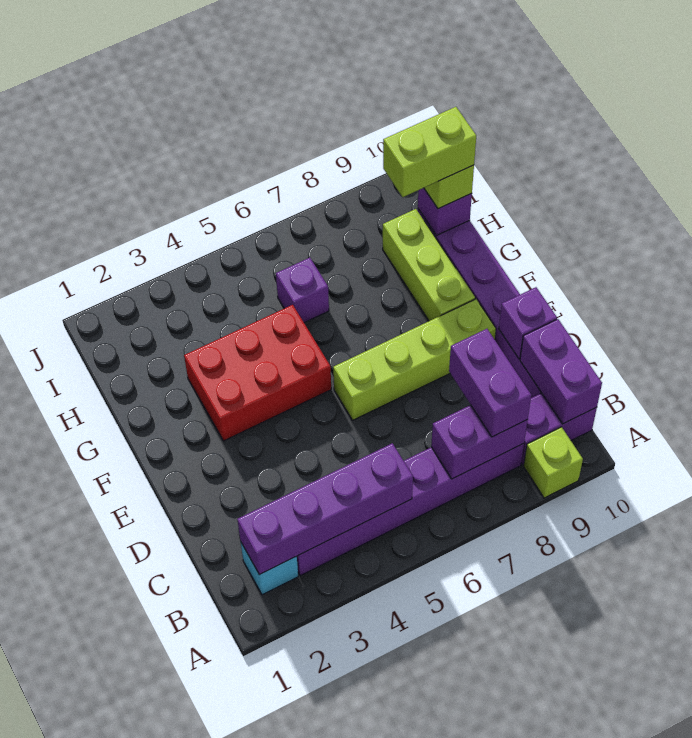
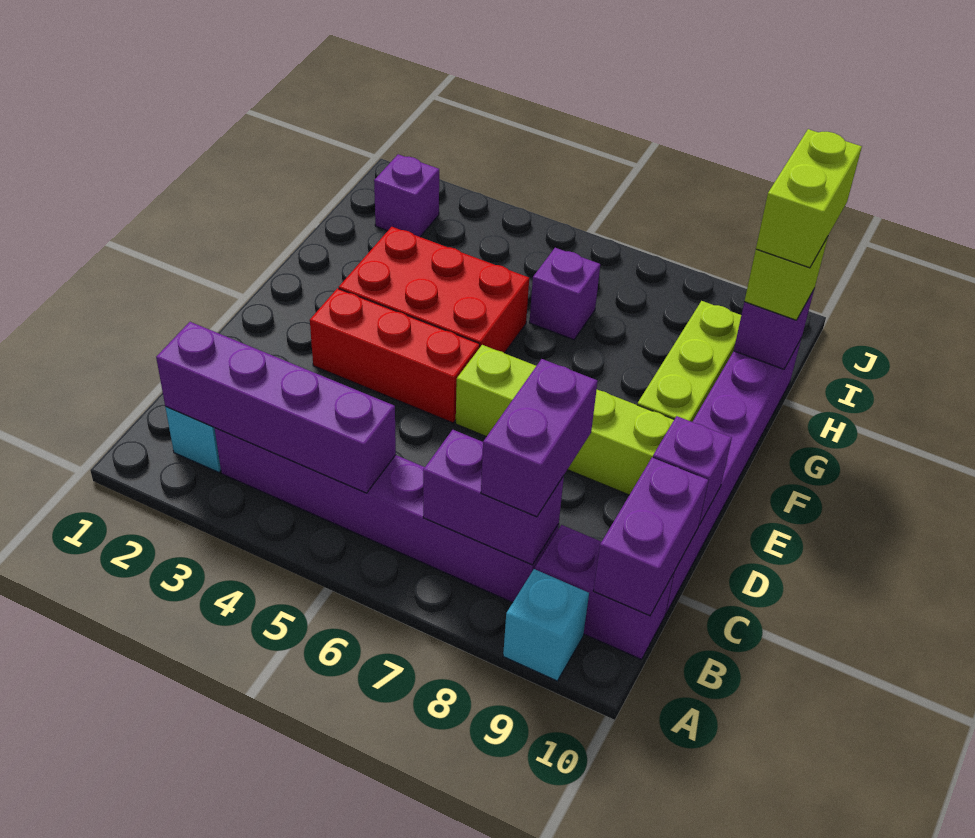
lime 1x1 brick [524,427,583,498] -> cyan 1x1 brick [503,569,589,681]
none -> red 1x3 brick [310,288,480,423]
lime 1x2 brick [383,107,476,197] -> lime 1x2 brick turned to [756,129,862,268]
none -> purple 1x1 brick [374,154,439,237]

